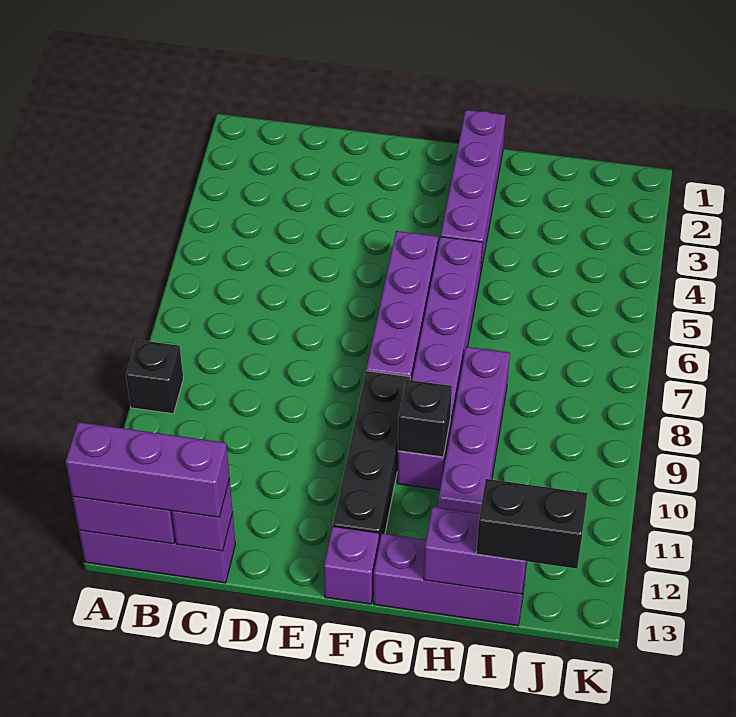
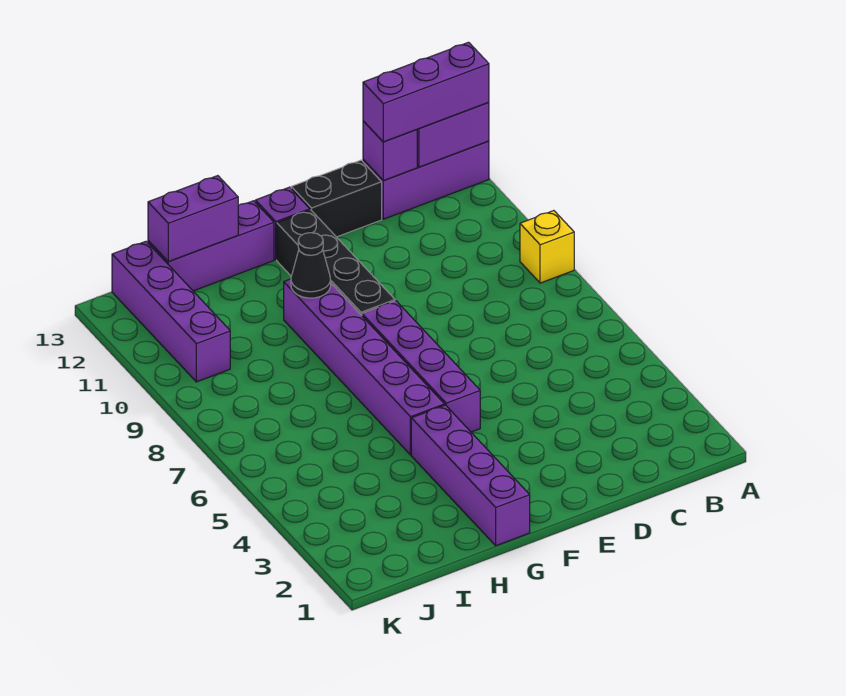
black 1x1 brick [126,340,183,414] -> yellow 1x1 brick [520,211,574,283]
black 1x1 brick [398,380,452,457] -> black 1x1 cone [291,233,331,298]
purple 1x4 brick [438,347,510,513] -> purple 1x4 brick moved to [112,241,230,382]
black 1x2 brick [476,479,588,569] -> black 1x2 brick moved to [291,160,382,237]

